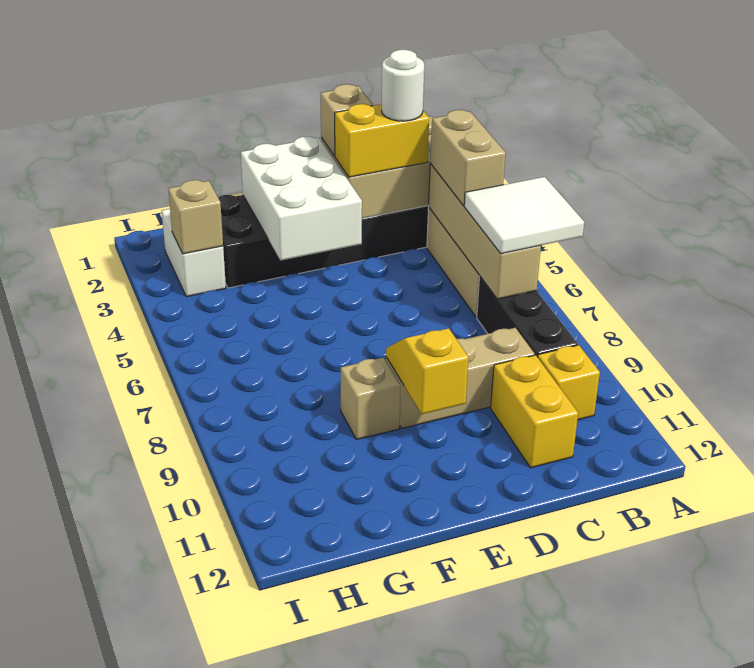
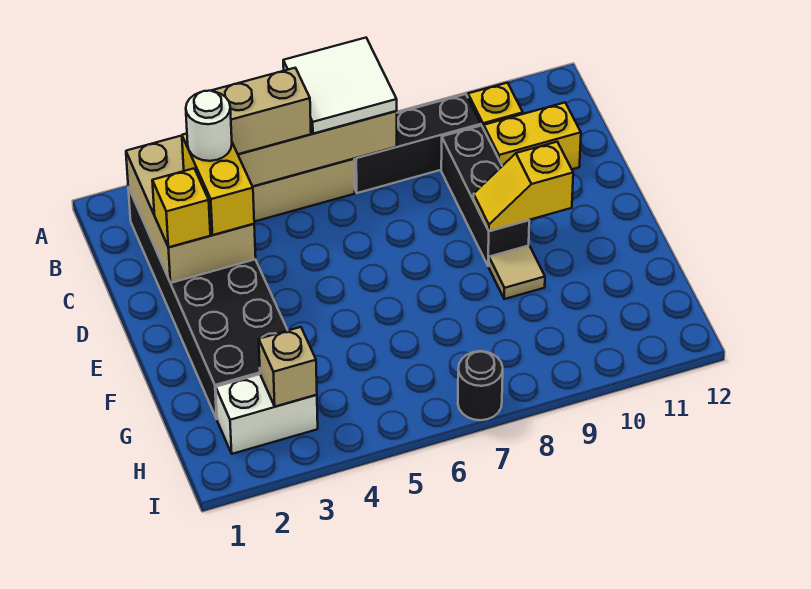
tan 1x3 brick [386,328,535,428] -> black 1x3 brick [441,126,529,266]
tan 1x1 brick [320,84,373,156] -> yellow 1x1 brick [152,169,210,247]
white 2x3 brick [241,136,362,261] -> none
tan 1x1 brick [341,357,401,439] -> tan 1x1 tile [489,246,545,299]
none -> black 1x1 round brick [458,351,503,420]

